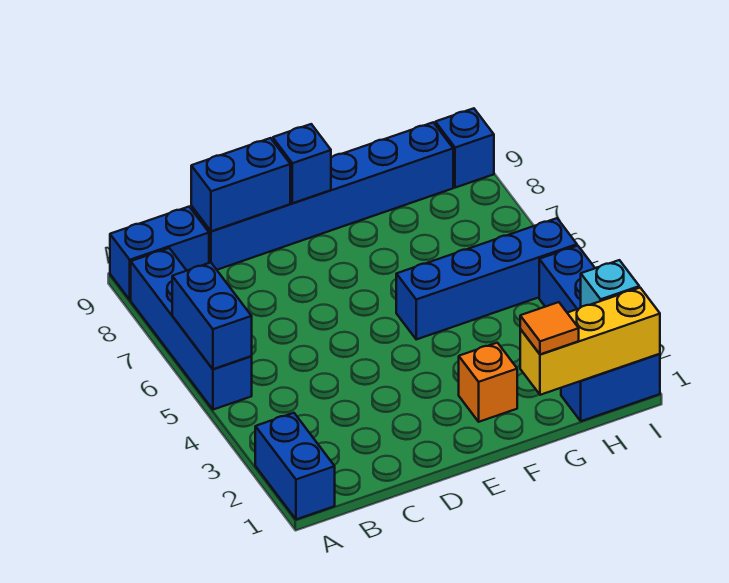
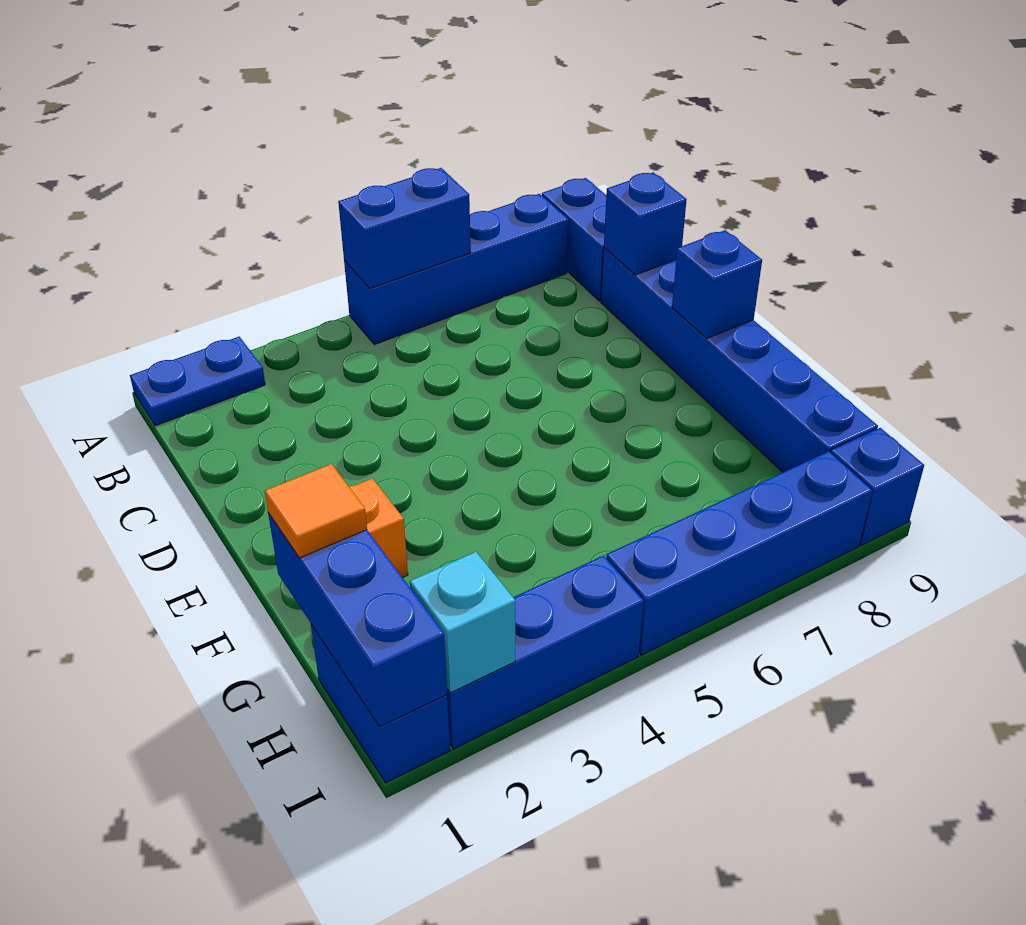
blue 1x2 brick [255,413,335,519] -> blue 1x2 plate [130,337,265,426]
blue 1x2 brick [191,138,290,231] -> blue 1x1 brick [604,172,687,275]
blue 1x4 brick [396,218,577,339] -> blue 1x4 brick turned to [606,451,872,655]
yellow 1x3 brick [520,288,660,395] -> blue 1x3 brick [268,513,447,727]

